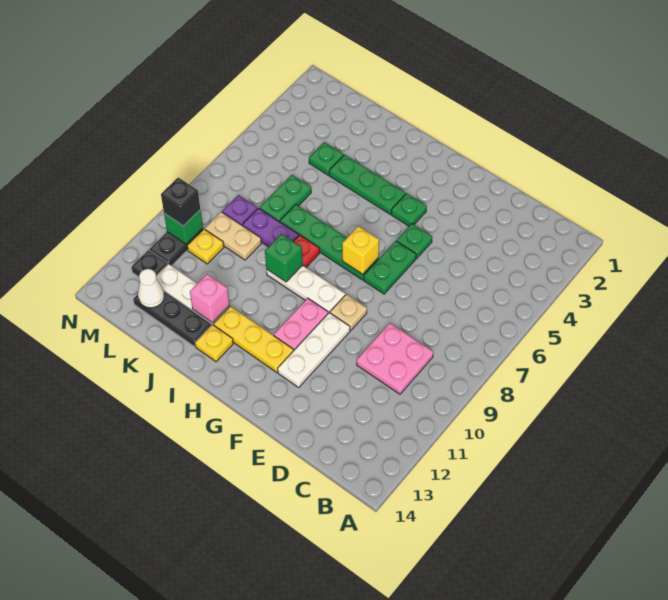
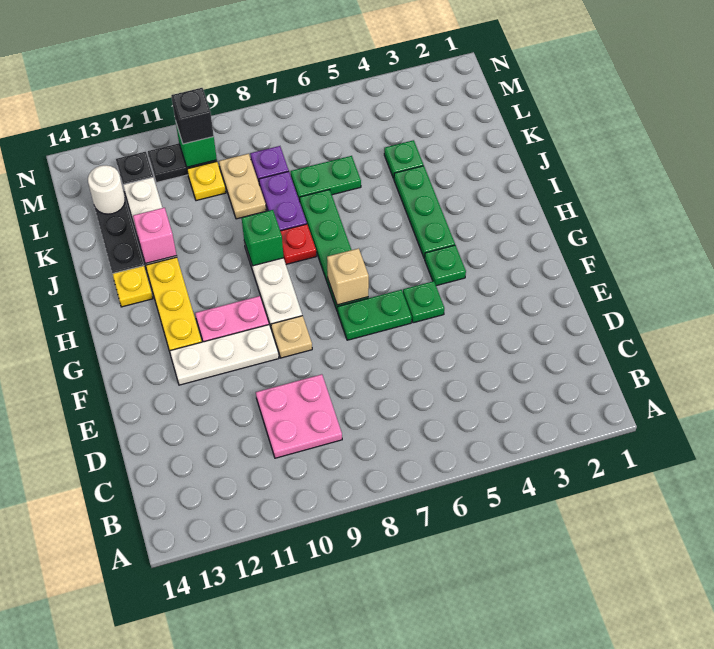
yellow 1x1 brick [342,226,379,274] -> tan 1x1 brick [327,248,369,305]
white 1x1 cone [138,269,164,308] -> white 1x1 round brick [88,165,125,214]

